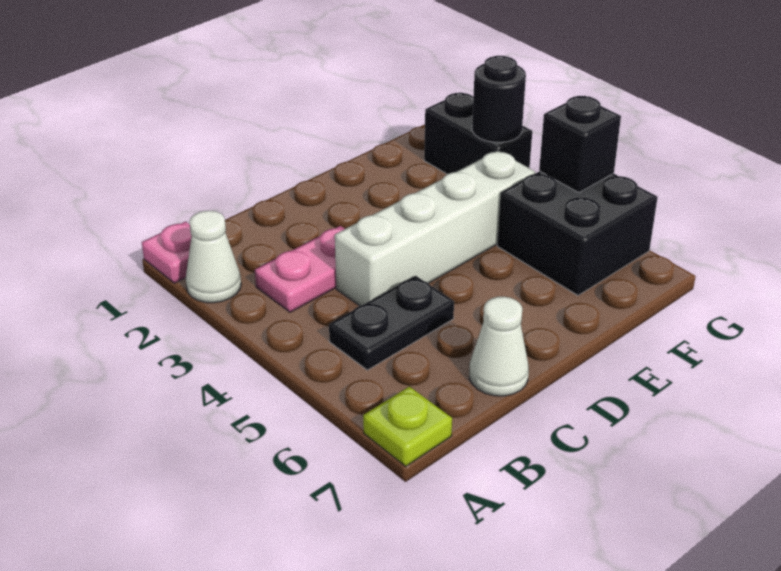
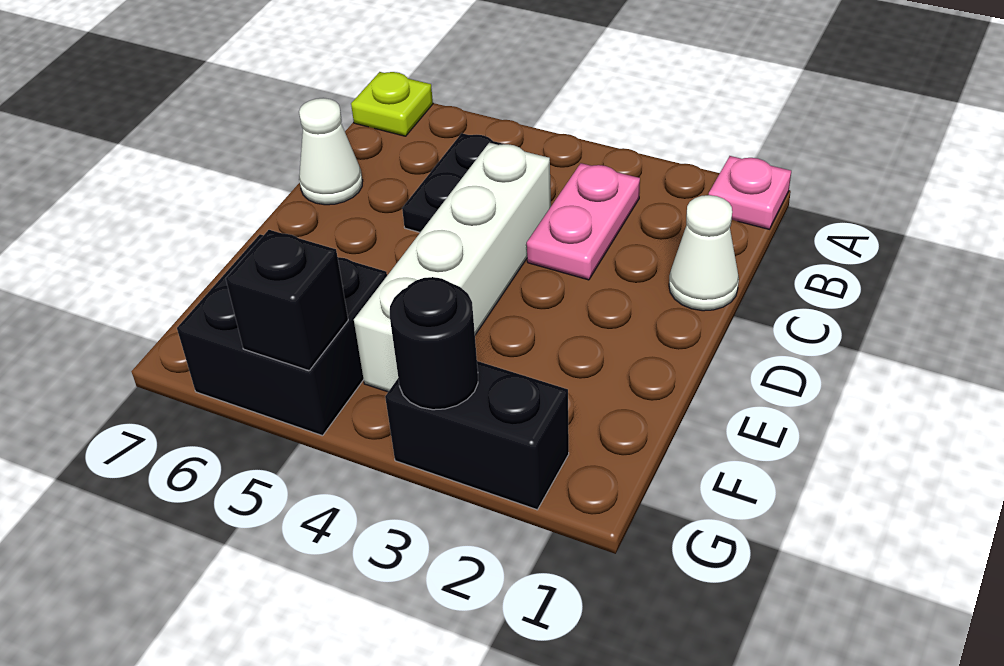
white 1x1 cone [186,211,241,303] -> white 1x1 cone moved to [669,195,739,311]

